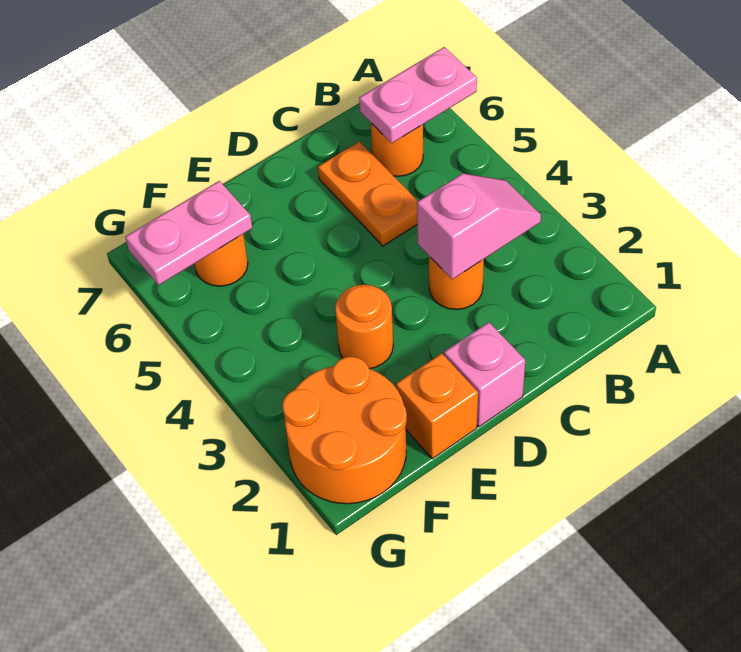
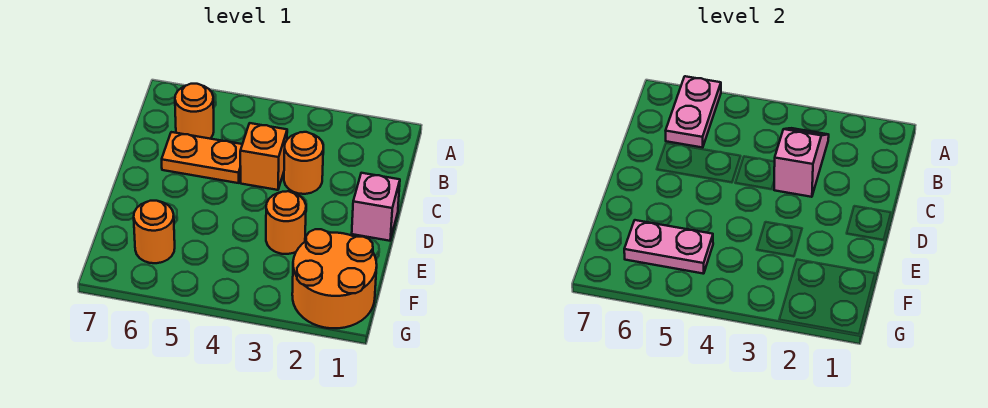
orange 1x1 brick [396,353,478,459] -> orange 1x1 brick moved to [240,123,287,190]
pink 1x2 plate [125,181,252,285] -> pink 1x2 plate turned to [624,220,713,274]

